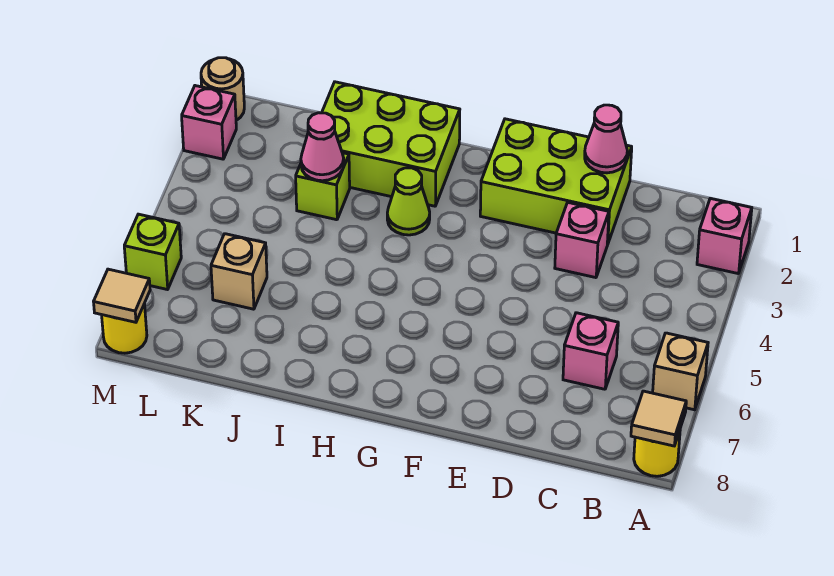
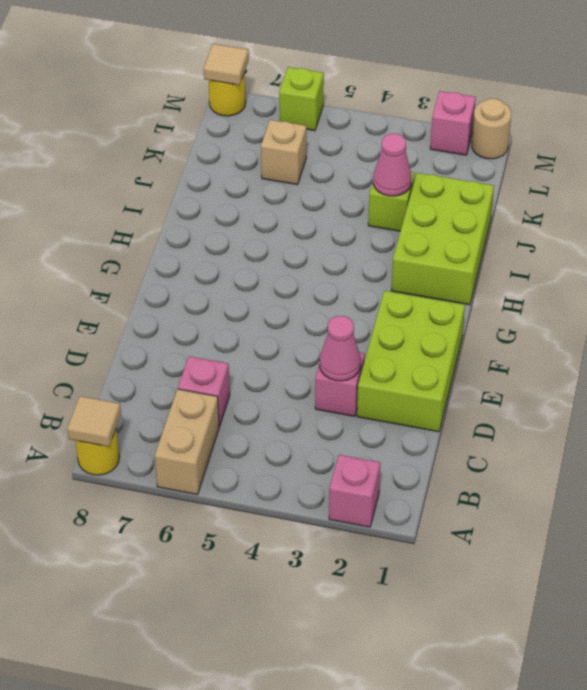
tan 1x1 brick [653,333,708,410] -> tan 1x2 brick [155,389,219,495]
pink 1x1 cone [585,105,627,173] -> pink 1x1 cone moved to [320,316,361,381]
lime 1x1 cone [387,168,430,235] -> none

